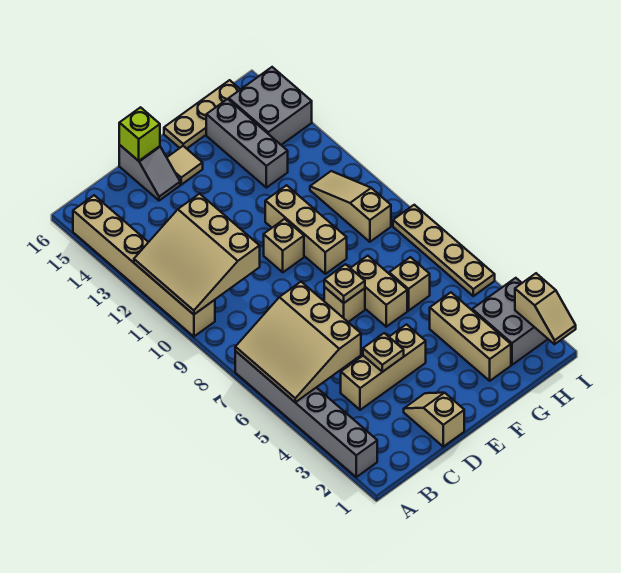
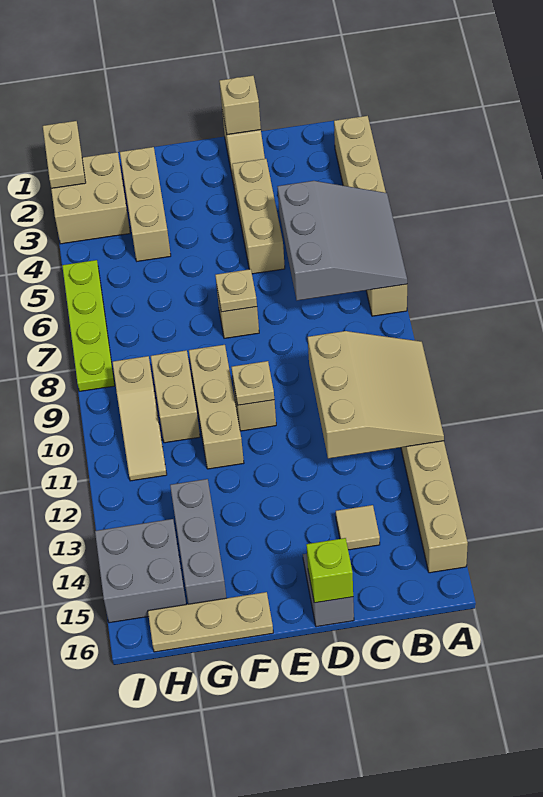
grey 1x6 brick [235,351,377,477] -> tan 1x6 brick [334,116,407,316]
tan 3x3 slope [235,282,361,402] -> grey 3x3 slope [277,181,407,300]
tan 1x3 brick [341,324,426,410] -> tan 1x3 brick turned to [232,159,285,274]
tan 1x1 plate [363,333,404,372] -> tan 1x1 plate moved to [231,361,274,405]
tan 1x1 tile [167,146,203,184] -> tan 1x1 tile moved to [336,505,380,550]
tan 1x2 brick [351,256,407,327] -> tan 1x2 brick moved to [151,350,200,443]
tan 1x1 brick [389,257,430,311] -> tan 1x1 brick moved to [220,76,261,135]
grey 2x2 brick [472,278,548,365] -> tan 2x2 brick [51,152,130,244]
tan 1x2 slope [515,273,576,344] -> tan 1x2 plate [43,121,86,188]
tan 1x4 plate [393,205,495,296] -> lime 1x4 plate [62,260,115,391]

